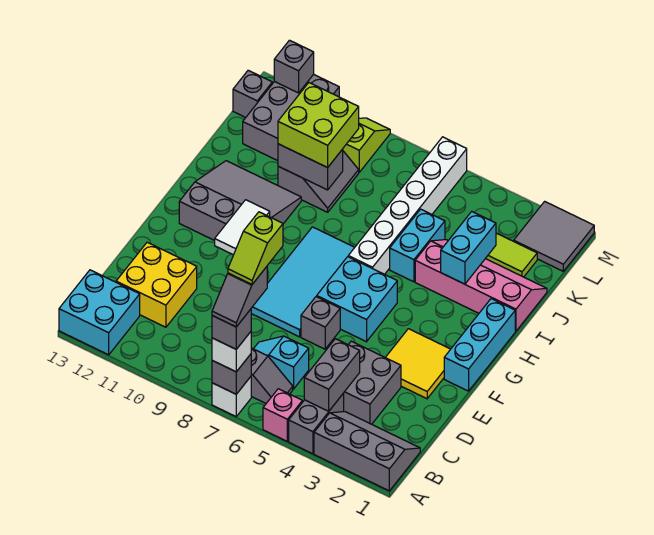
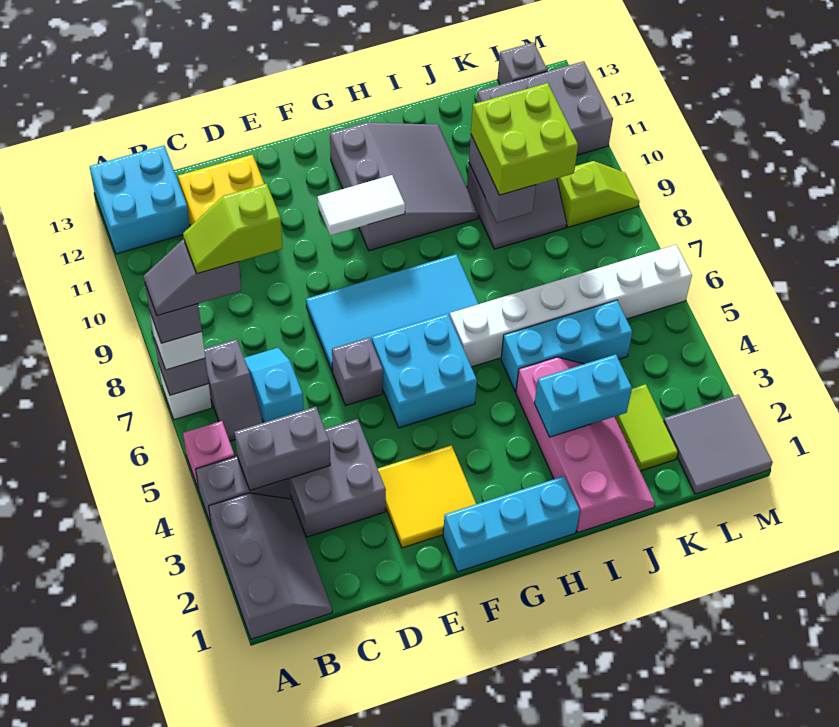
cyan 1x2 brick [390,209,445,282] -> cyan 1x3 brick [501,300,632,392]
grey 1x1 brick [274,40,314,93] -> none

